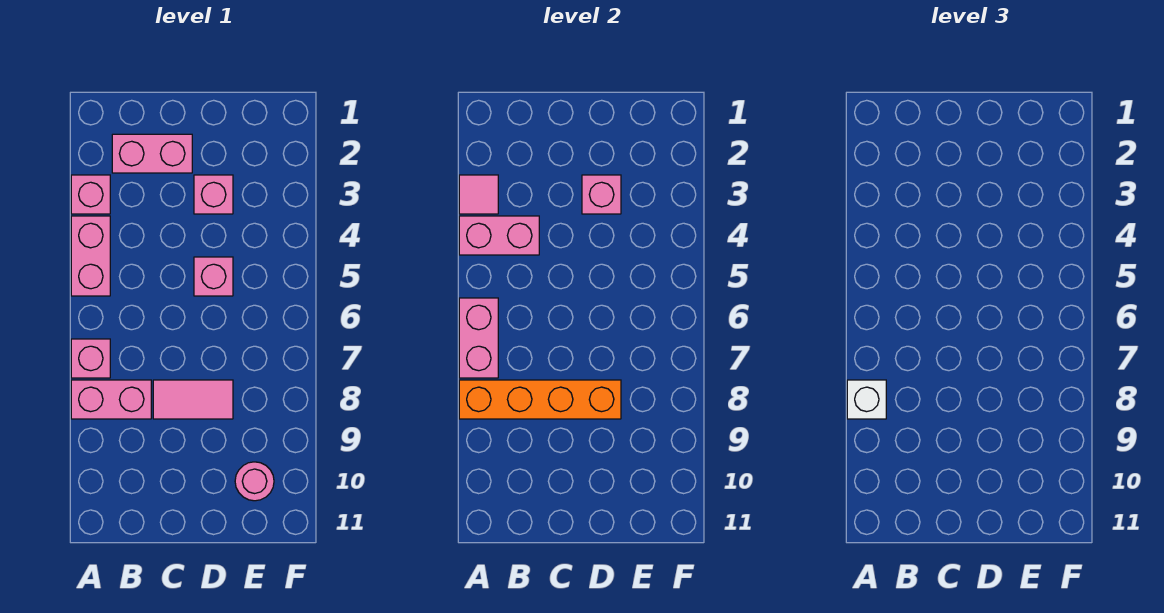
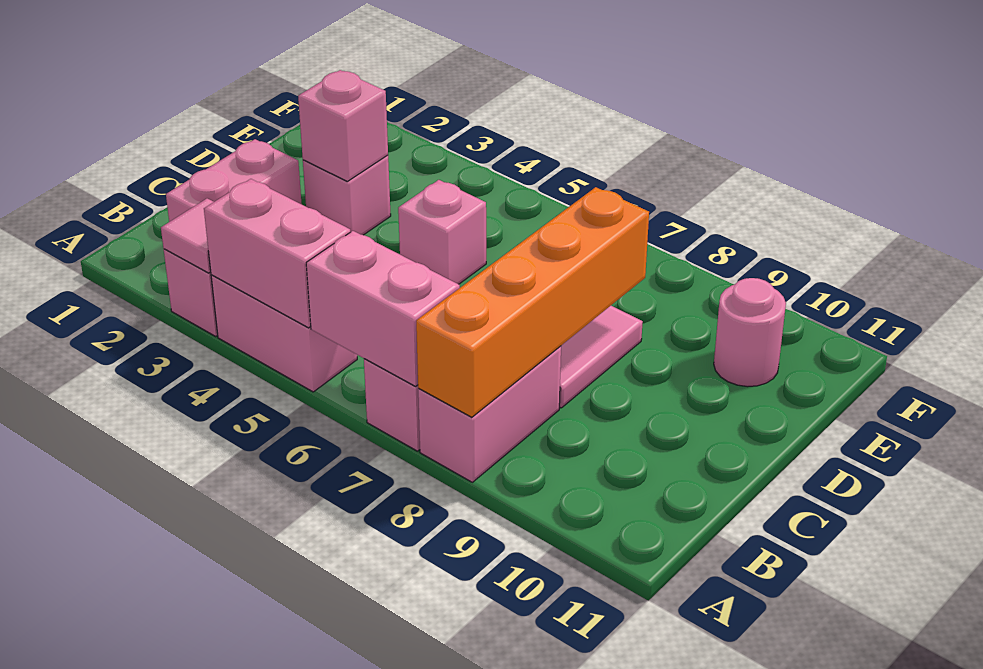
pink 1x2 brick [459,216,539,255] -> pink 1x2 brick turned to [204,179,350,328]
white 1x1 brick [847,380,886,419] -> none

